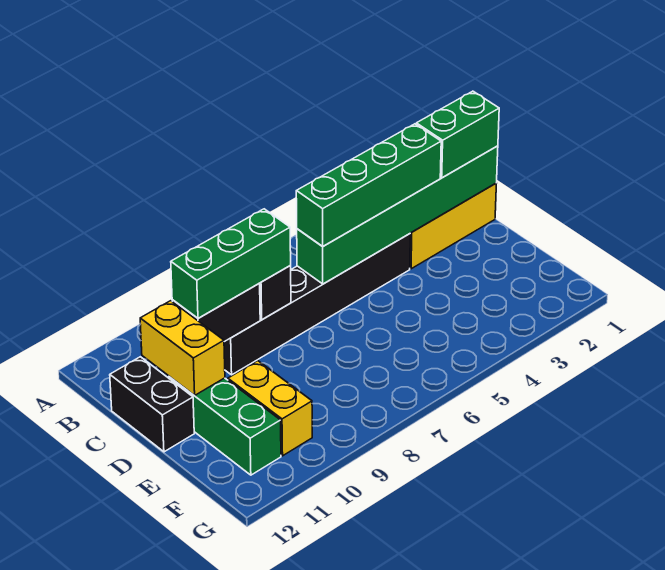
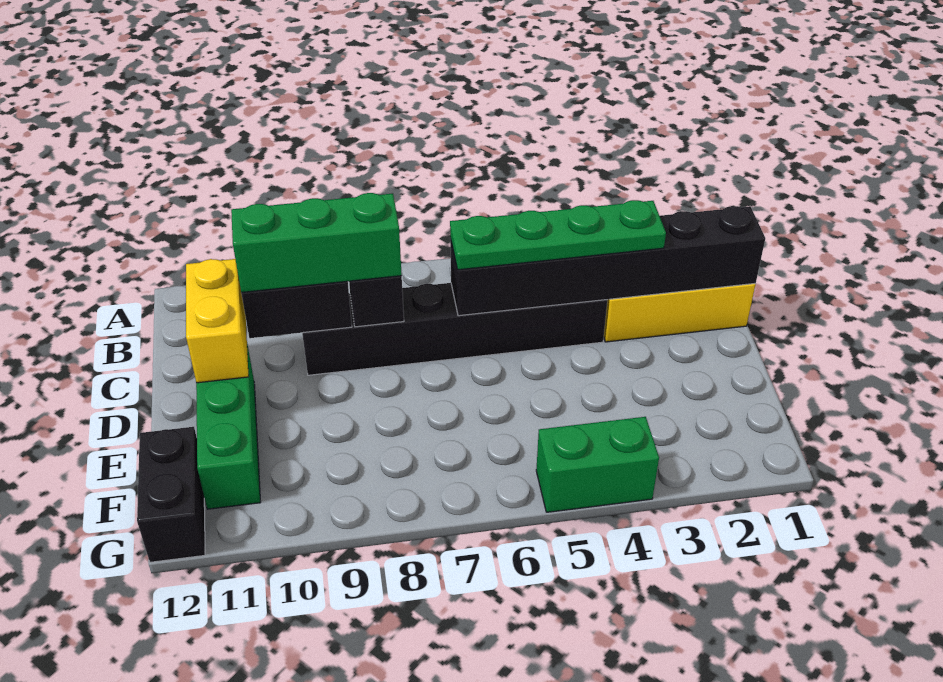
green 1x6 brick [297,146,498,284] -> black 1x6 brick [450,206,765,316]
green 1x2 brick [416,91,499,178] -> green 1x2 brick moved to [536,417,659,512]
green 1x4 brick [296,124,441,246] -> green 1x4 plate [450,200,666,270]
black 1x2 brick [110,357,194,452] -> black 1x2 brick moved to [137,427,205,562]
yellow 1x2 brick [228,361,312,456] -> none

